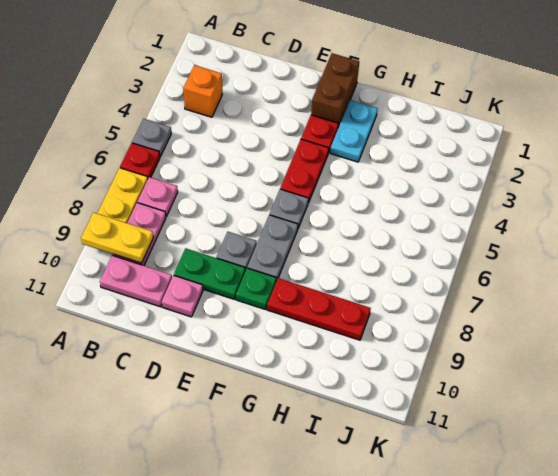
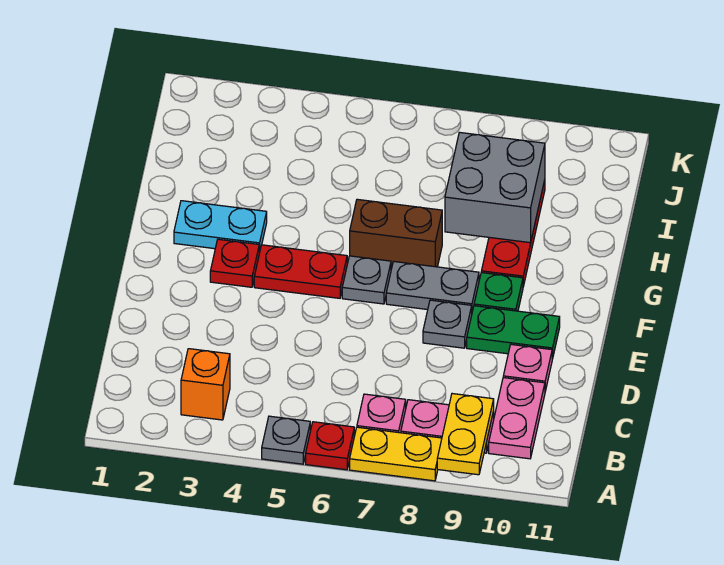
green 1x2 plate [174,248,245,299] -> green 1x2 plate turned to [467,306,560,359]
brown 1x2 brick [311,53,359,128] -> brown 1x2 brick moved to [350,199,442,269]
none -> grey 2x2 brick [445,132,545,243]

